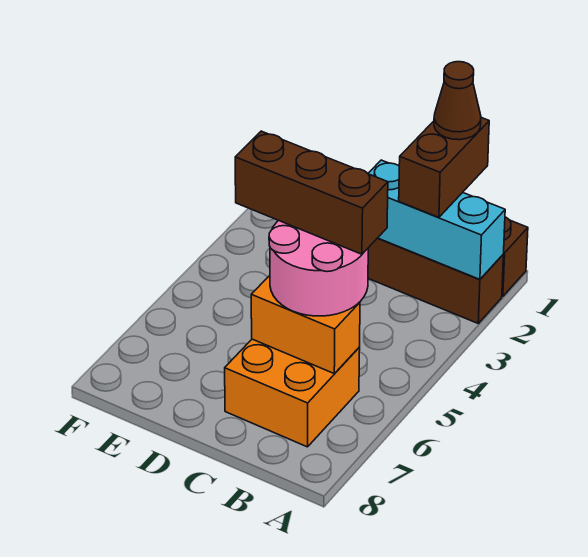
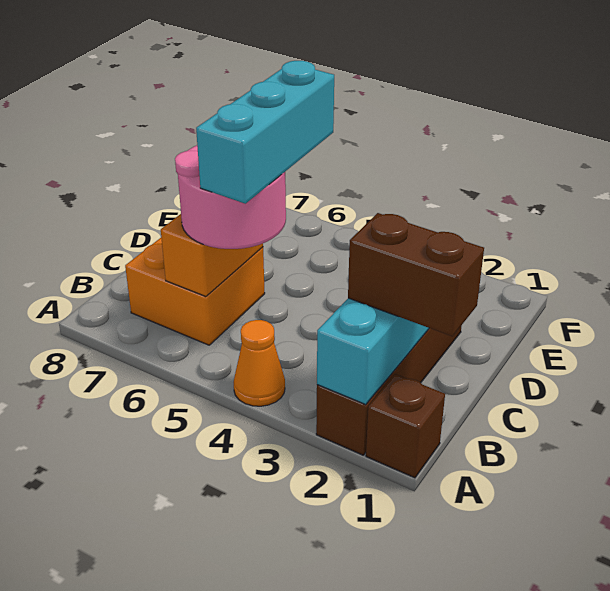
none -> orange 1x1 cone [234,320,285,406]
brown 1x1 cone [434,62,481,140] -> none
brown 1x3 brick [235,131,388,254] -> cyan 1x3 brick [196,61,334,204]

